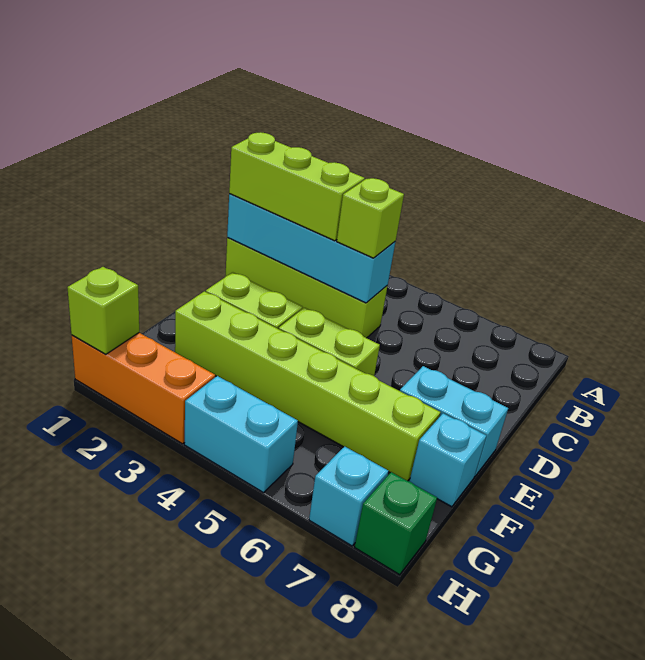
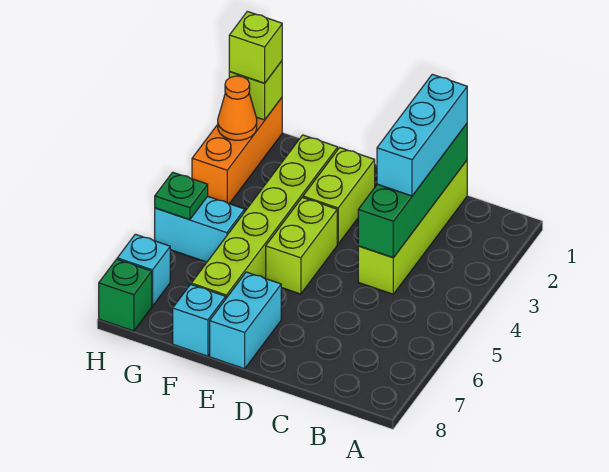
cyan 1x4 brick [227,194,395,303] -> green 1x4 brick [358,124,467,258]
lime 1x3 brick [229,132,365,241] -> cyan 1x3 brick [377,74,467,196]
lime 1x1 brick [337,178,404,258] -> lime 1x1 brick moved to [229,11,282,83]
none -> orange 1x1 cone [218,76,257,140]
cyan 1x2 brick [184,376,298,493] -> cyan 1x2 brick turned to [155,196,245,262]
none -> green 1x1 plate [155,172,208,220]

